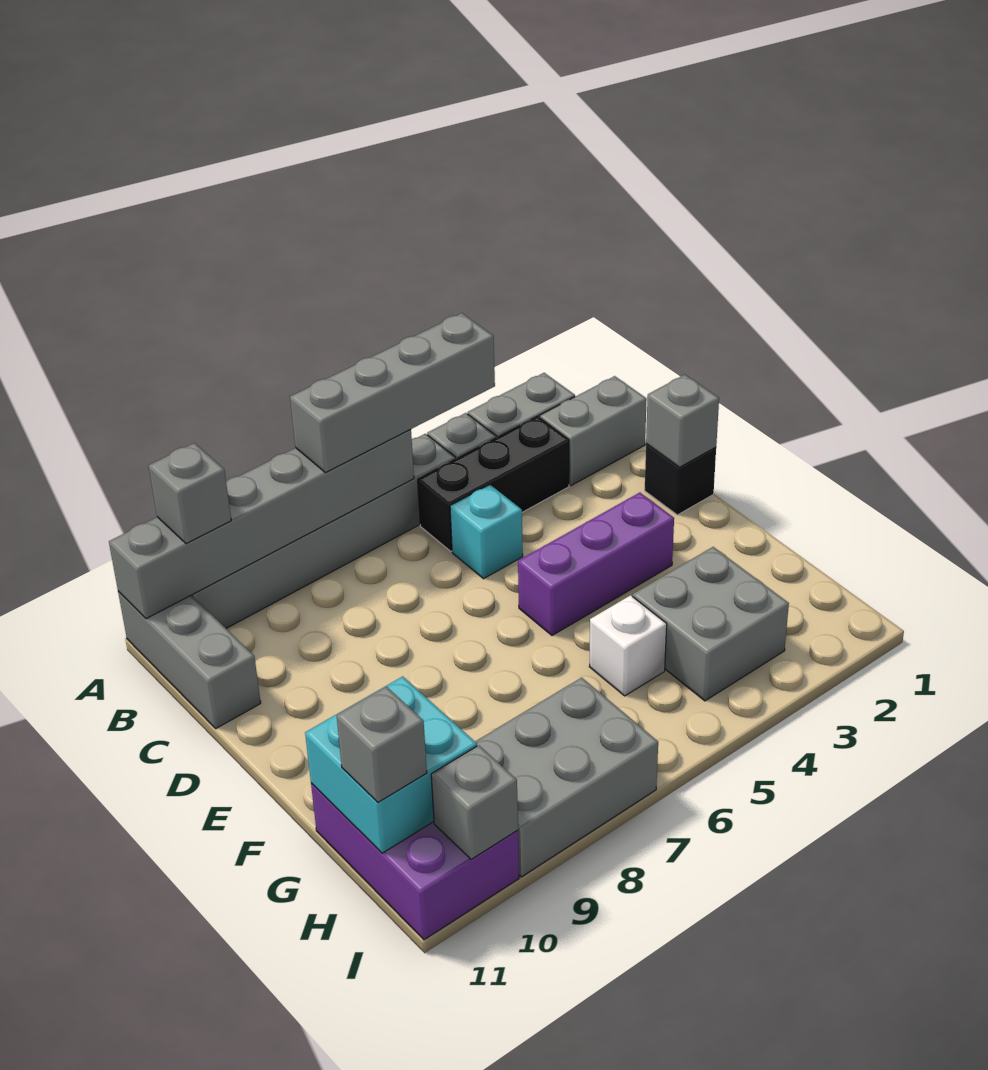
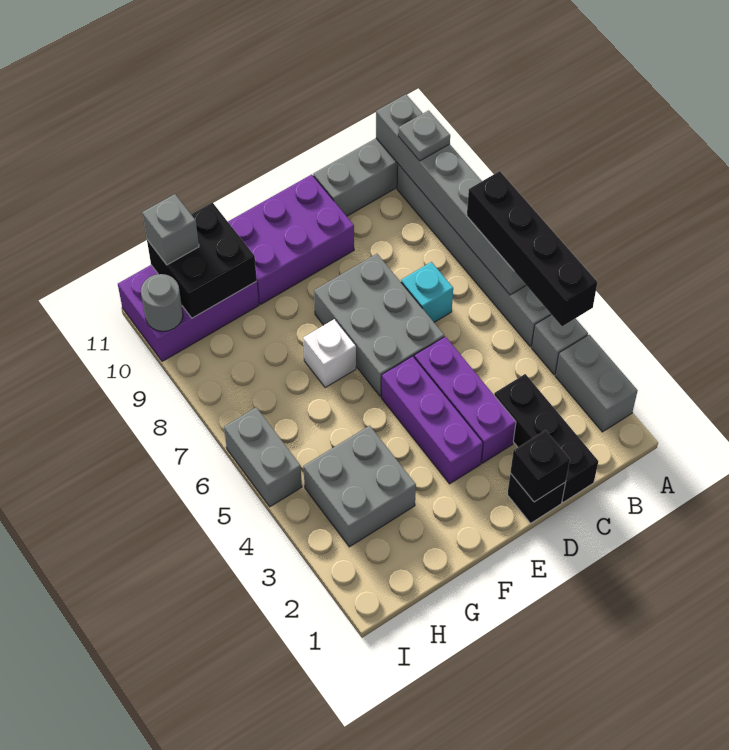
grey 1x4 brick [290,313,495,473] -> black 1x4 brick [467,171,597,326]
grey 1x1 brick [149,443,231,544] -> grey 1x1 plate [398,110,450,161]
grey 1x2 brick [540,376,647,485] -> grey 1x2 brick moved to [224,407,302,507]
black 1x3 brick [418,417,569,551] -> black 1x3 brick moved to [494,374,598,502]
cyan 1x1 brick [450,485,523,579] -> cyan 1x1 brick moved to [401,262,453,322]
grey 1x1 brick [646,375,719,467] -> black 1x1 brick [510,430,570,502]
none -> purple 1x3 brick [414,337,516,463]
none -> purple 2x3 brick [228,174,354,304]
white 1x1 brick [589,595,667,696] -> white 1x1 brick moved to [303,319,356,387]
cyan 2x2 brick [305,676,477,853] -> black 2x2 brick [147,202,257,318]
grey 2x3 brick [475,678,658,877] -> grey 2x3 brick moved to [314,254,444,396]
grey 1x1 brick [431,745,518,859] -> grey 1x1 round brick [141,274,183,331]

